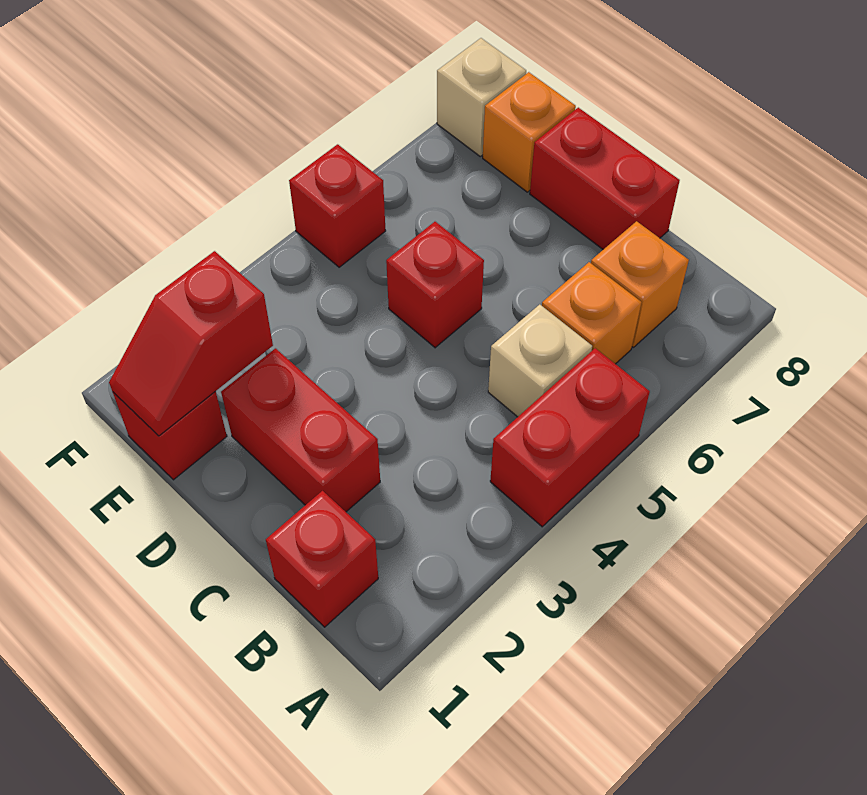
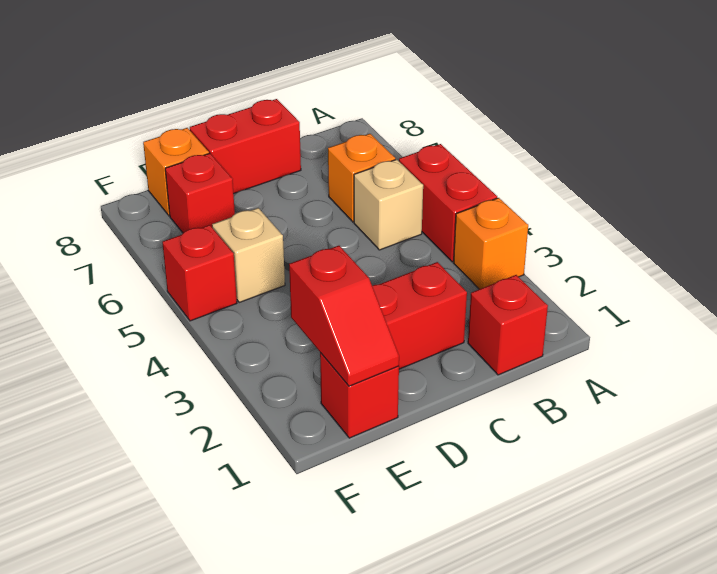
orange 1x1 brick [591,221,689,347] -> orange 1x1 brick moved to [454,198,528,289]
red 1x1 brick [386,222,484,348] -> red 1x1 brick moved to [165,153,235,233]
tan 1x1 brick [437,38,526,156] -> tan 1x1 brick moved to [212,208,285,302]

